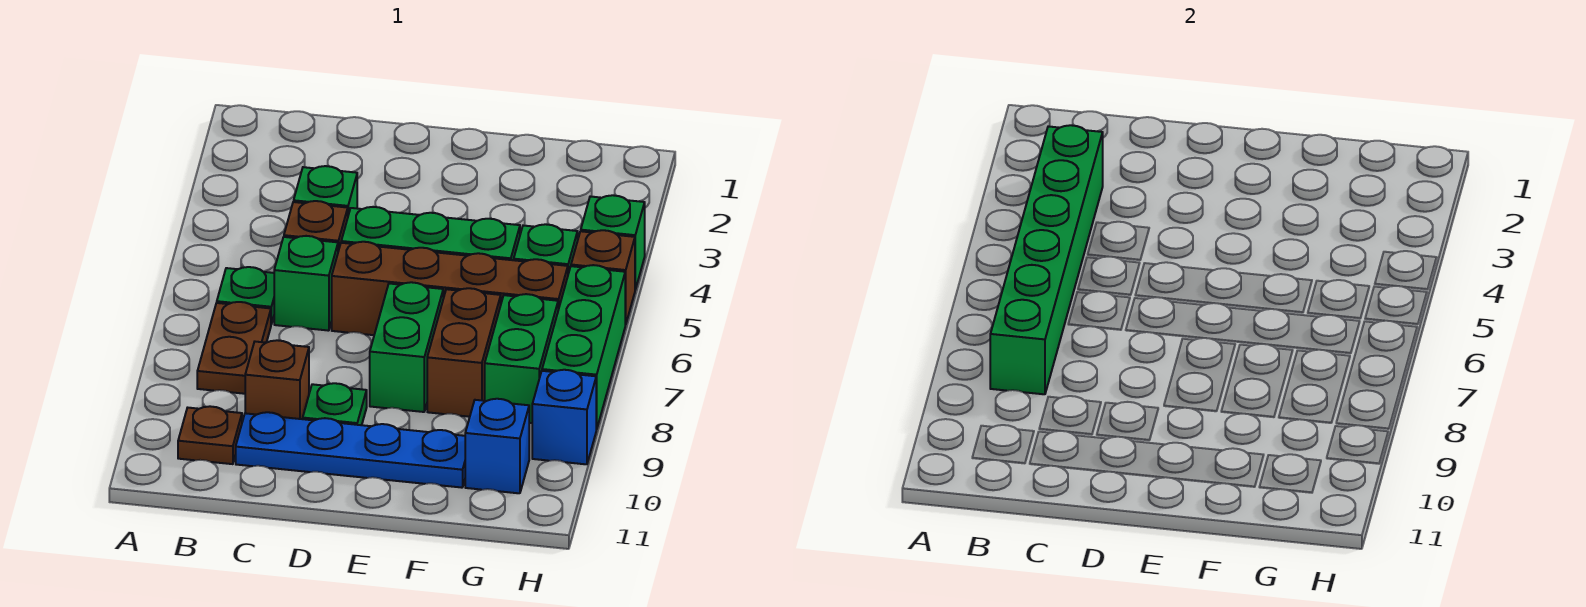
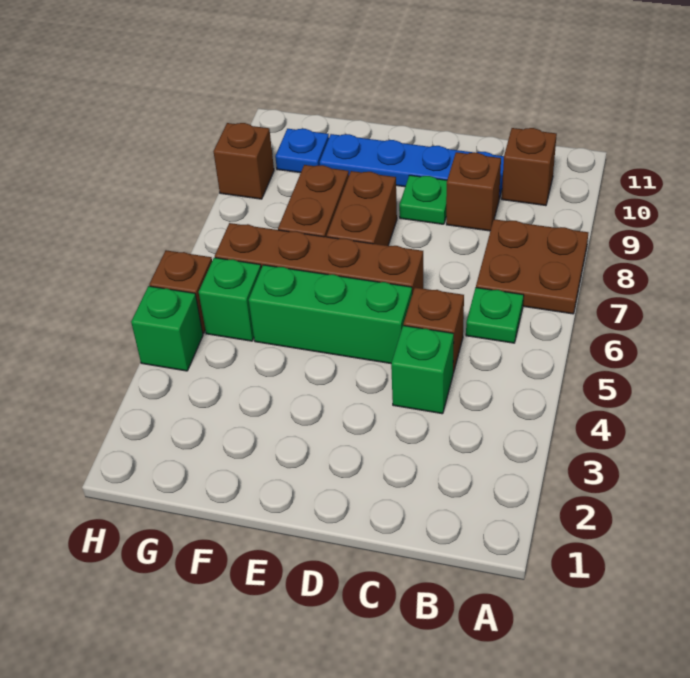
green 1x6 brick [990,125,1103,394] -> none
brown 1x2 plate [197,302,271,394] -> brown 2x2 plate [476,219,588,314]
brown 1x1 plate [178,406,242,464] -> brown 1x1 brick [502,128,557,206]
green 1x1 brick [274,236,338,331] -> none
green 1x2 brick [370,282,443,412] -> brown 1x2 brick [327,171,397,246]
green 1x2 brick [485,294,558,423] -> none
blue 1x1 brick [465,399,529,493] -> blue 1x1 plate [275,129,329,173]
green 1x3 brick [542,265,625,429] -> none
blue 1x1 brick [532,370,596,464] -> brown 1x1 brick [214,123,274,199]

